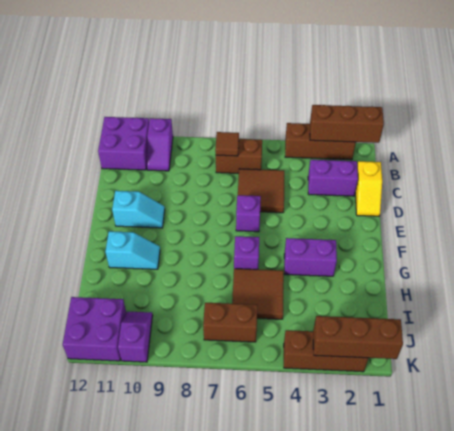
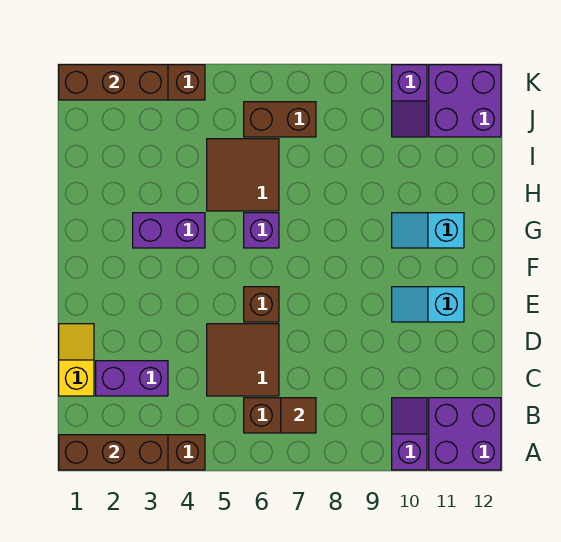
purple 1x1 brick [236,195,261,232] -> brown 1x1 brick [244,287,279,322]

